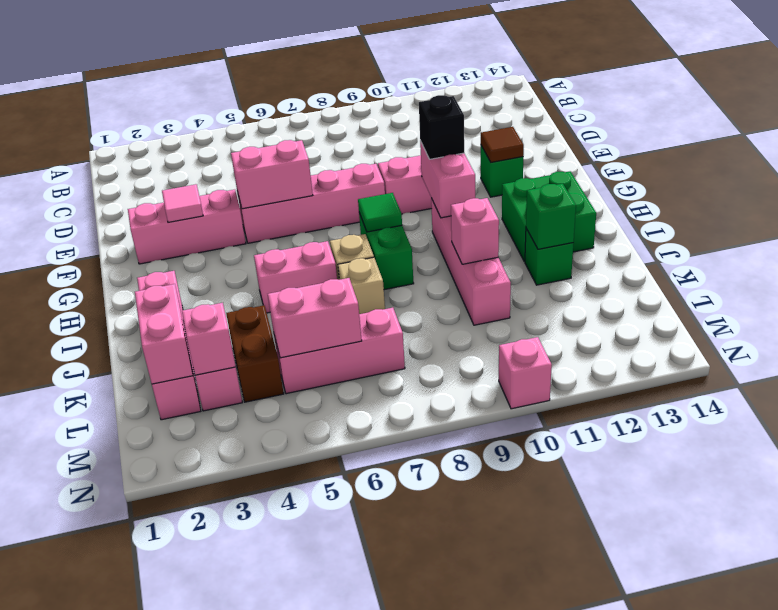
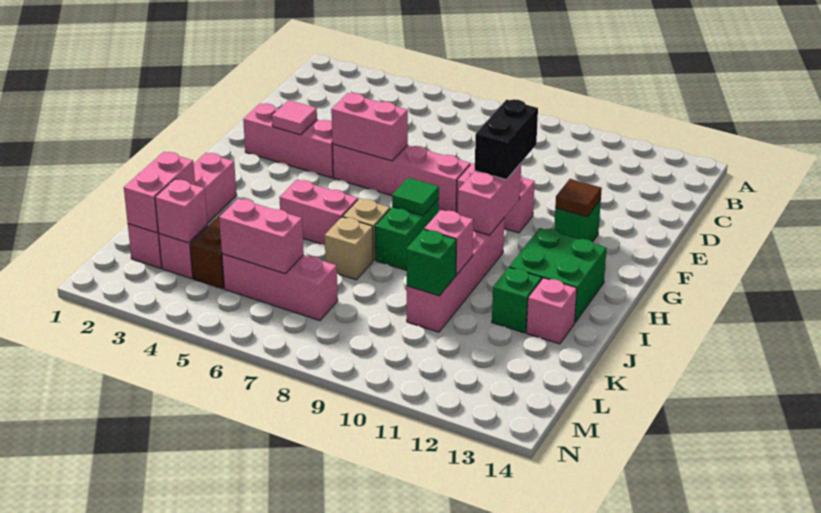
black 1x1 brick [419,95,464,159] -> black 1x2 brick [475,99,538,180]
green 1x1 brick [526,184,576,249] -> green 1x1 brick moved to [407,229,456,296]
pink 1x1 brick [499,337,552,409] -> pink 1x1 brick moved to [527,278,577,344]

